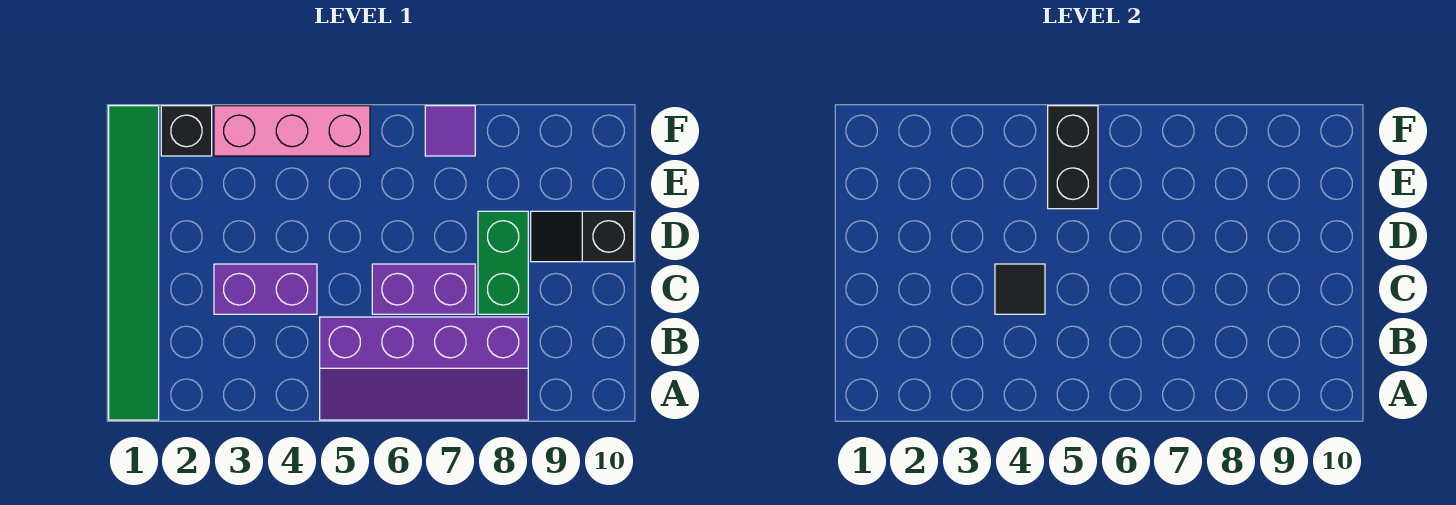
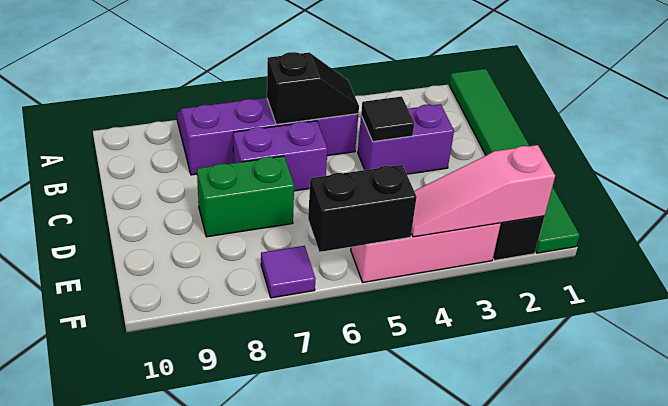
green 1x2 brick [478,211,528,314] -> green 1x2 brick turned to [197,156,294,237]
black 1x2 slope [531,211,634,262] -> black 1x2 slope moved to [267,52,359,125]
black 1x2 brick [1048,106,1098,209] -> black 1x2 brick turned to [308,165,417,252]
none -> pink 1x3 slope [411,145,555,237]

